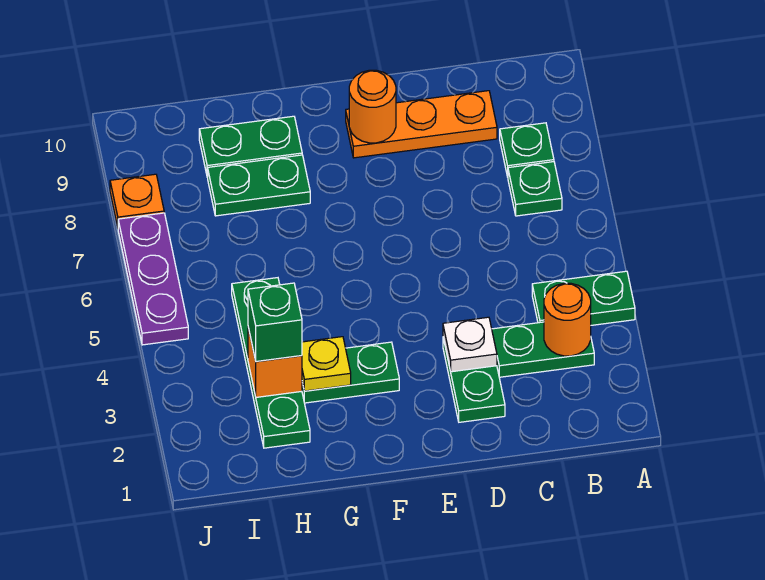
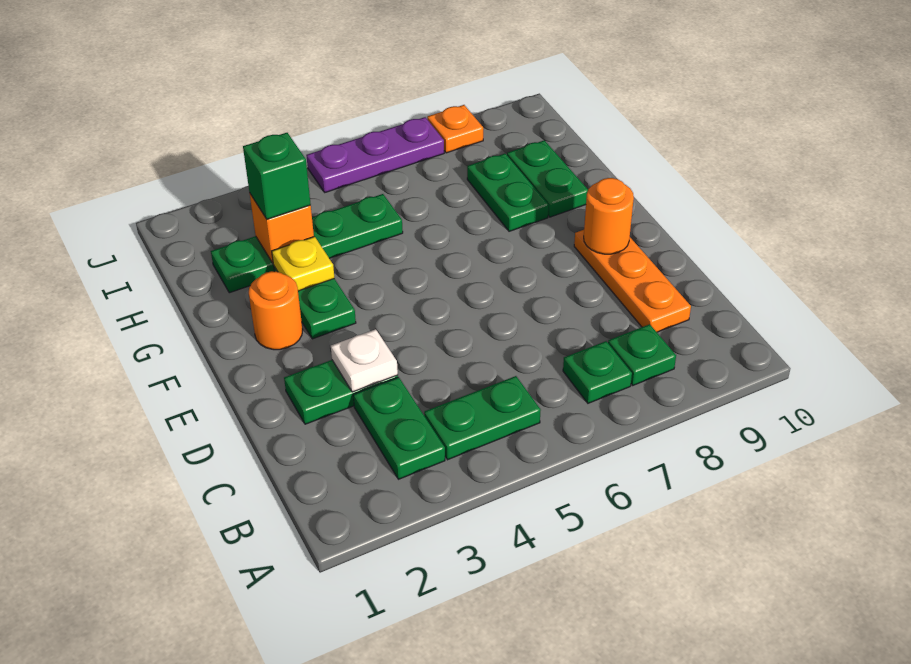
green 1x2 plate [532,271,635,325] -> green 1x2 plate turned to [424,376,541,460]
orange 1x1 round brick [544,283,591,356] -> orange 1x1 round brick moved to [249,271,303,350]

